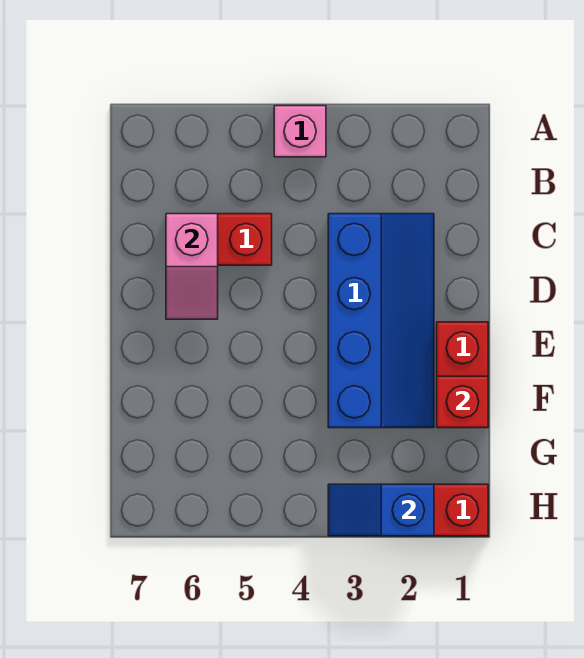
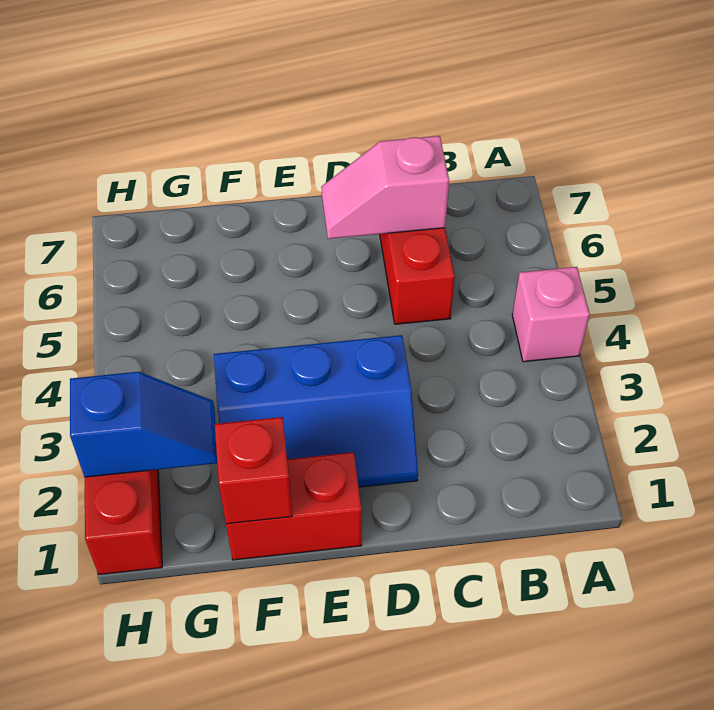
blue 2x4 slope [328,214,434,428] -> blue 2x3 slope [214,335,418,487]
blue 1x2 slope [328,484,434,536] -> blue 1x2 slope turned to [70,372,217,477]

